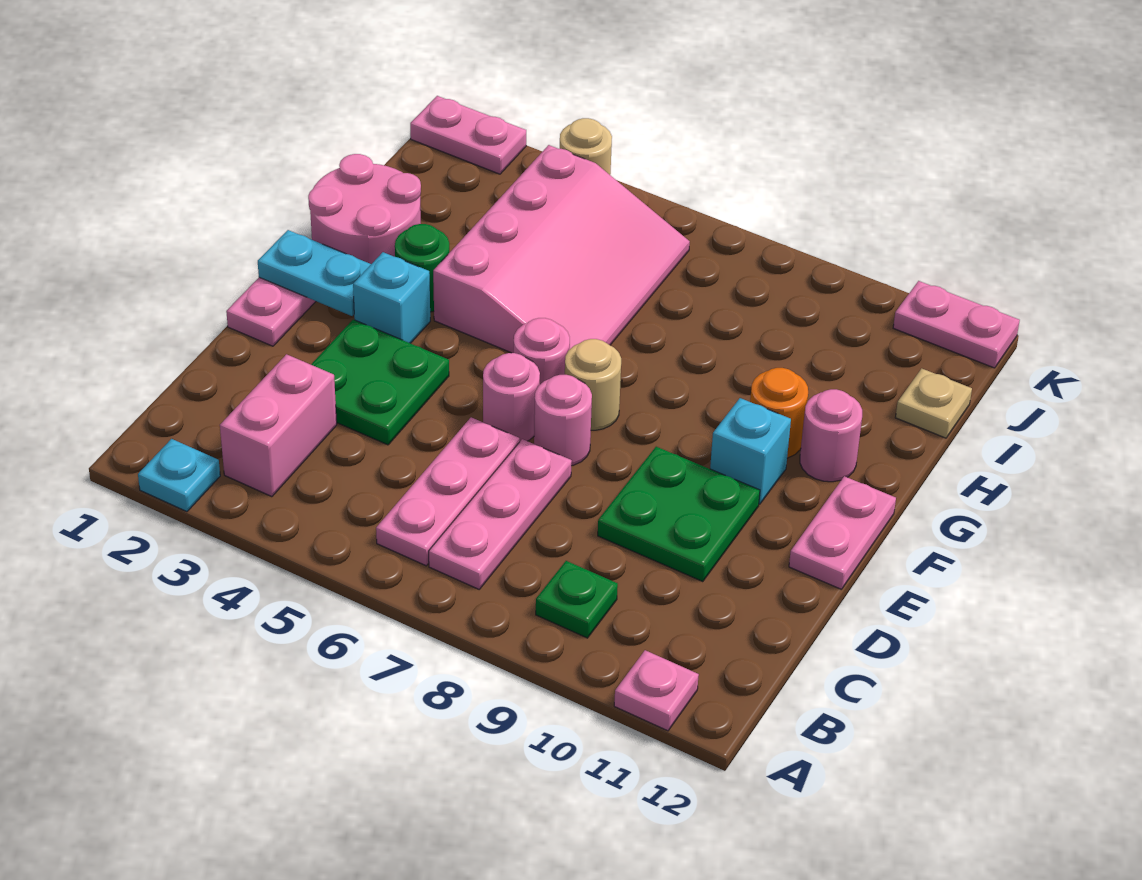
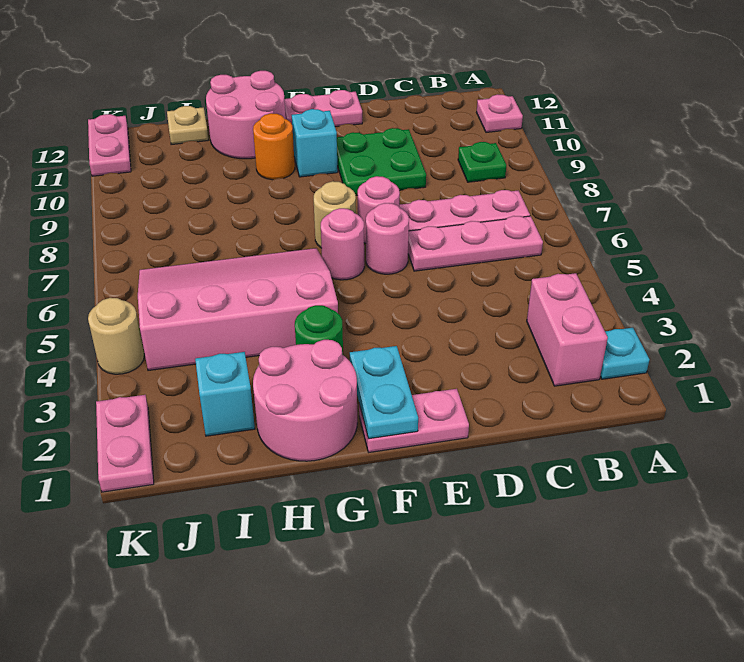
pink 1x2 brick [220,354,337,497] -> pink 1x2 brick turned to [527,273,608,386]
green 2x2 plate [311,320,449,445] -> none
cyan 1x1 brick [353,252,430,343] -> cyan 1x1 brick moved to [195,352,255,436]
pink 1x1 round brick [800,389,862,482] -> pink 2x2 round brick [206,71,286,159]

